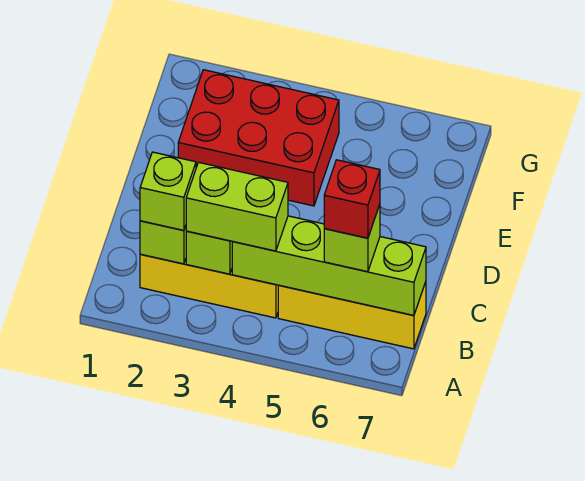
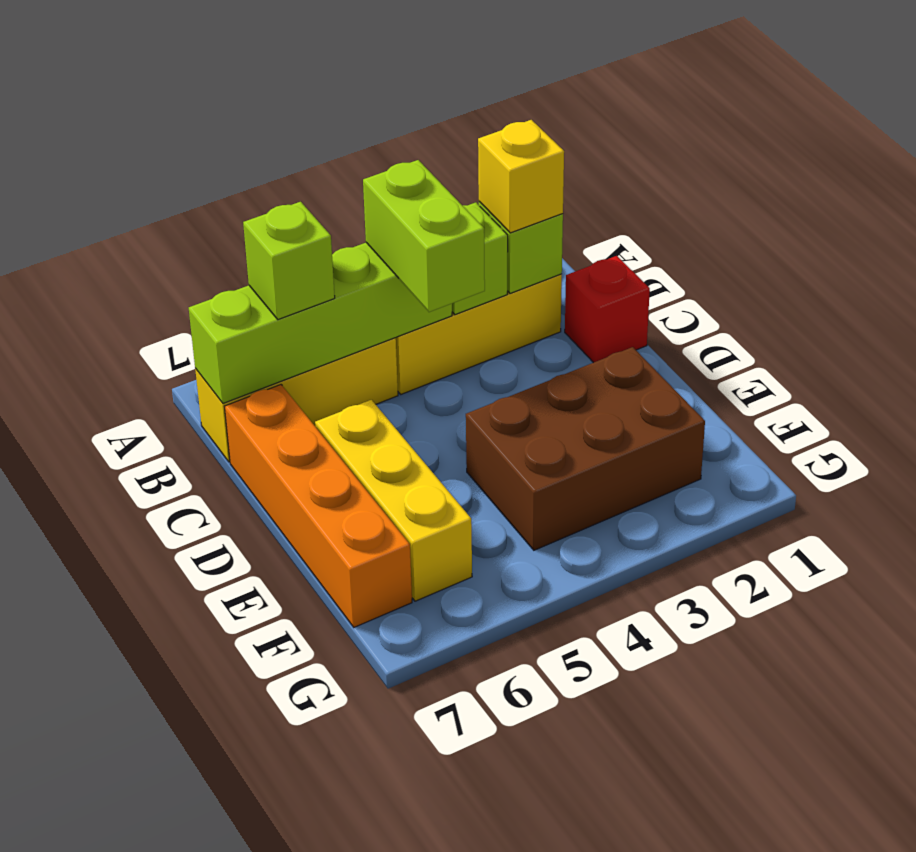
lime 1x1 brick [140,152,196,230] -> yellow 1x1 brick [478,120,564,233]
lime 1x2 brick [186,162,288,251] -> lime 1x2 brick turned to [363,160,485,312]
red 1x1 brick [324,160,380,238] -> red 1x1 brick moved to [565,256,650,363]
none -> orange 1x4 brick [224,385,412,627]
none -> yellow 1x3 brick [315,400,472,601]
red 2x3 brick [178,70,339,206] -> brown 2x3 brick [466,347,705,550]

